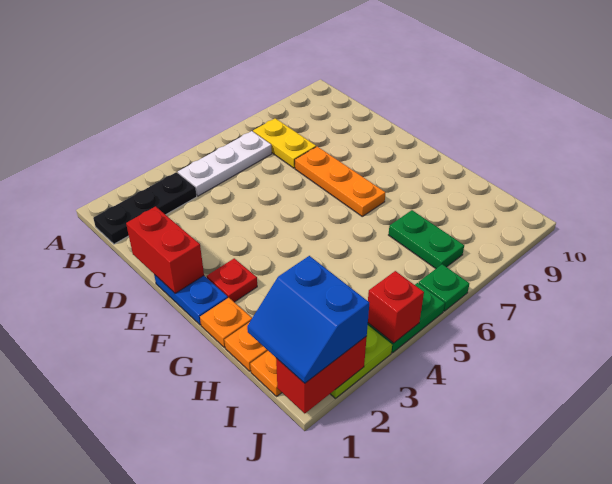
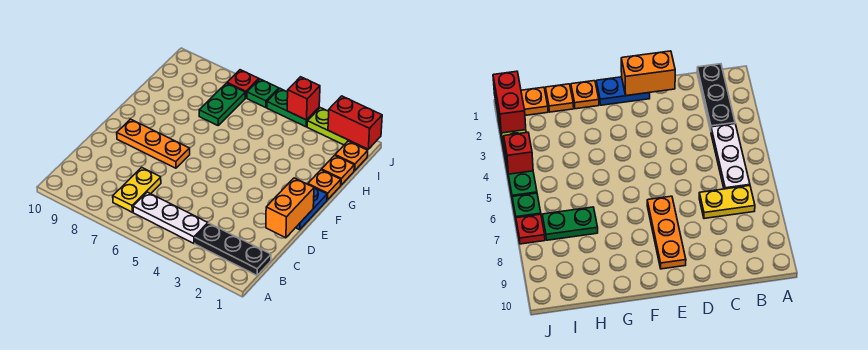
red 1x2 brick [126,206,204,293] -> orange 1x2 brick [266,178,314,238]
orange 1x3 plate [295,147,385,216] -> orange 1x3 plate turned to [117,119,190,168]
red 1x1 plate [207,258,257,302] -> red 1x1 plate moved to [227,70,259,98]
blue 2x2 slope [247,256,369,383] -> none

